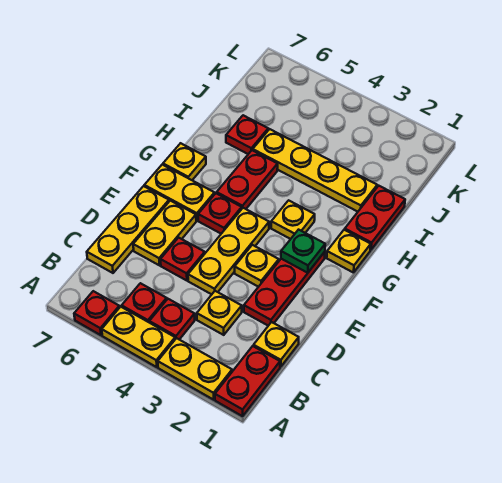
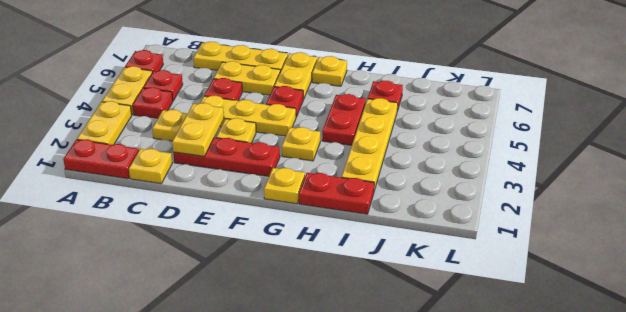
none -> yellow 1x2 plate [172,103,224,157]
green 1x1 plate [281,230,325,273] -> none
red 1x2 plate [217,150,278,209] -> red 1x2 plate turned to [322,94,366,145]

